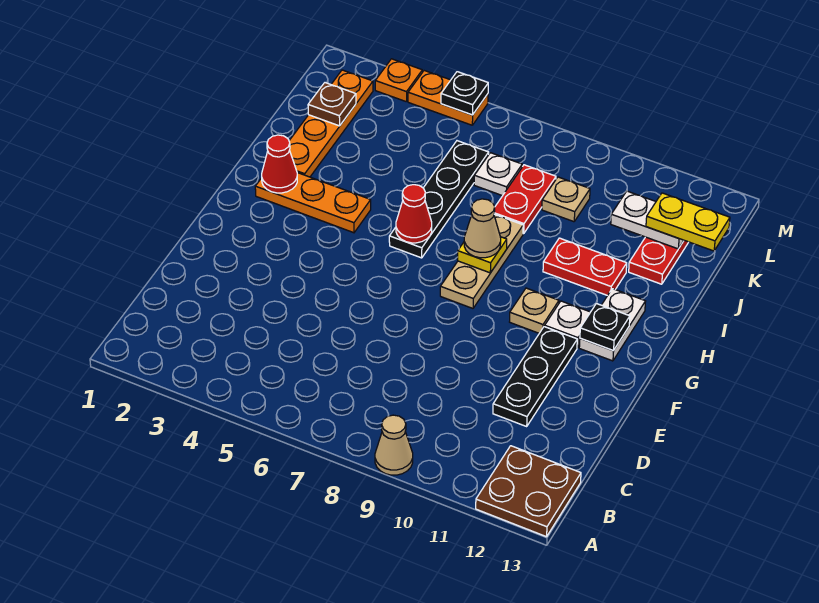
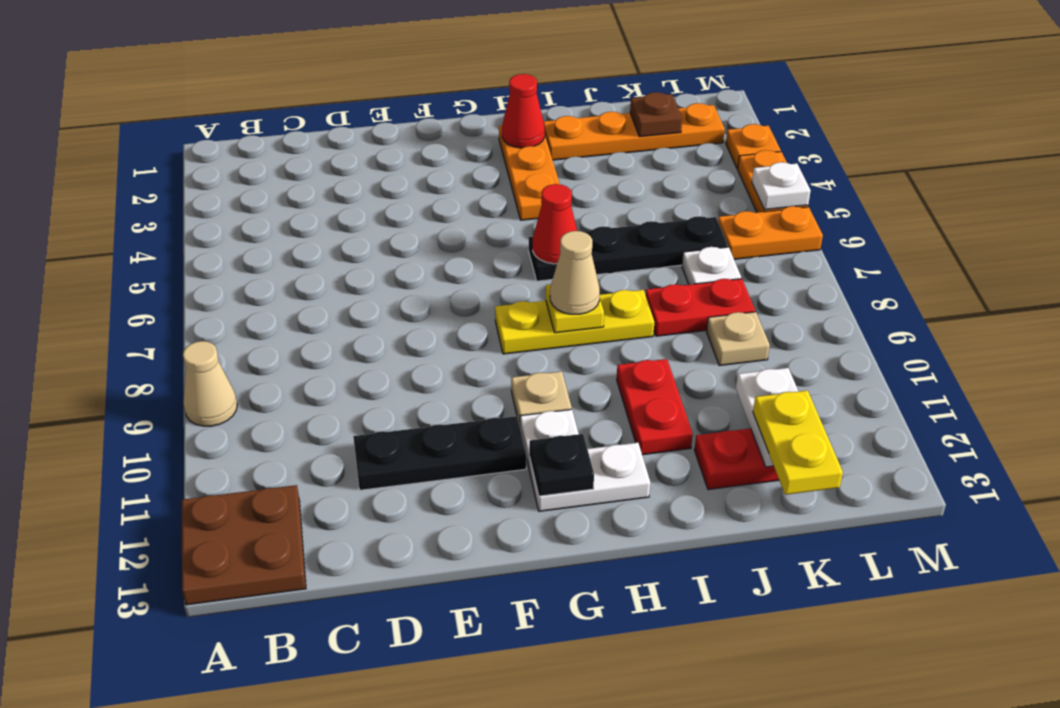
tan 1x3 plate [440,214,523,308] -> yellow 1x3 plate [495,290,654,354]
none -> orange 1x2 plate [718,206,823,259]
black 1x1 plate [441,72,488,115] -> white 1x1 plate [752,162,811,210]

